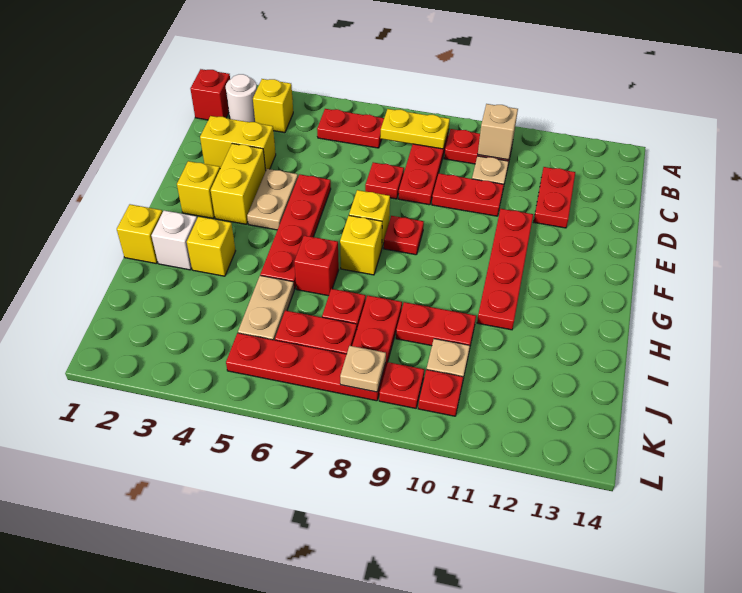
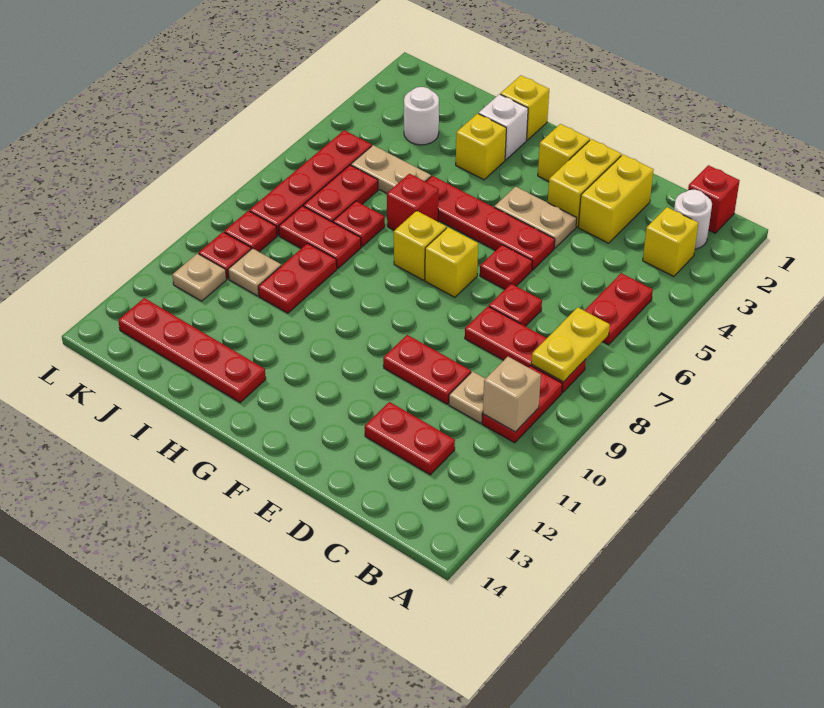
red 1x2 plate [432,173,504,216] -> red 1x2 plate turned to [383,335,471,404]
yellow 1x2 brick [211,144,266,224] -> yellow 1x2 brick turned to [548,139,621,227]
red 1x4 plate [477,209,533,330] -> red 1x4 plate moved to [118,298,266,403]
red 1x1 plate [384,216,424,255] -> red 1x1 plate moved to [480,245,532,289]
none -> white 1x1 round brick [404,87,439,145]
tan 1x1 plate [340,346,386,392] -> tan 1x1 plate moved to [172,254,226,301]

